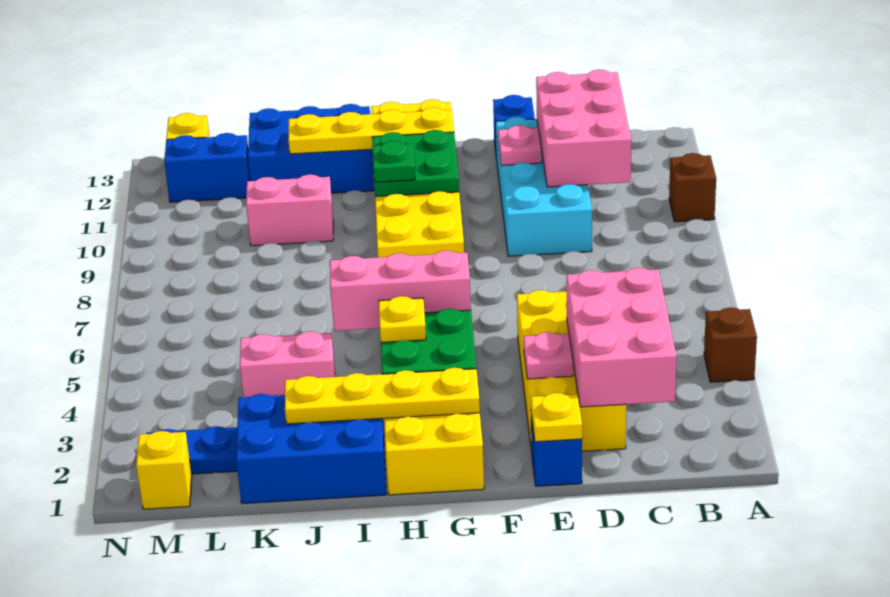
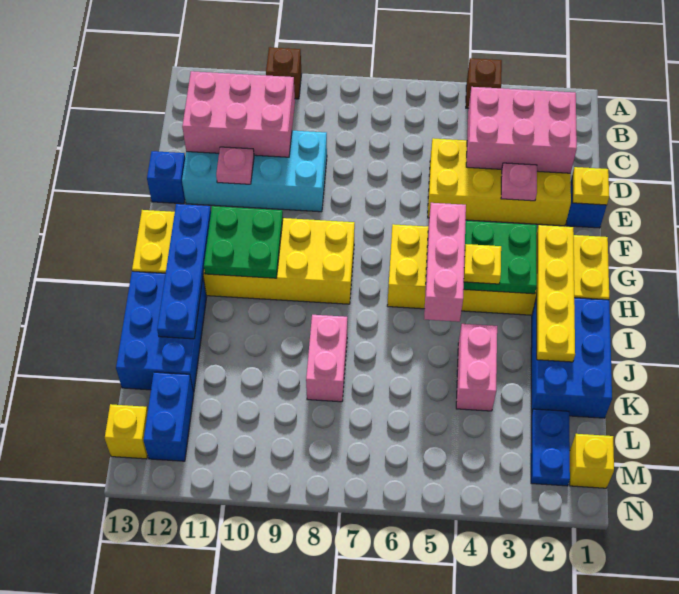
yellow 1x4 plate [288,107,454,154] -> blue 1x4 plate [157,204,211,339]
green 1x1 plate [372,141,415,182] -> none
pink 1x2 brick [246,175,333,246] -> pink 1x2 brick moved to [306,315,347,402]

